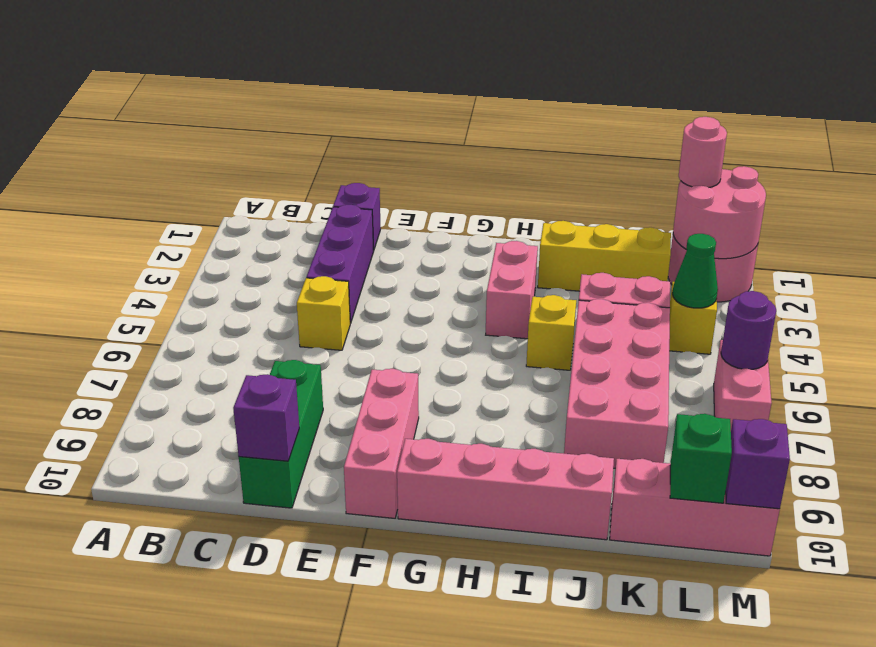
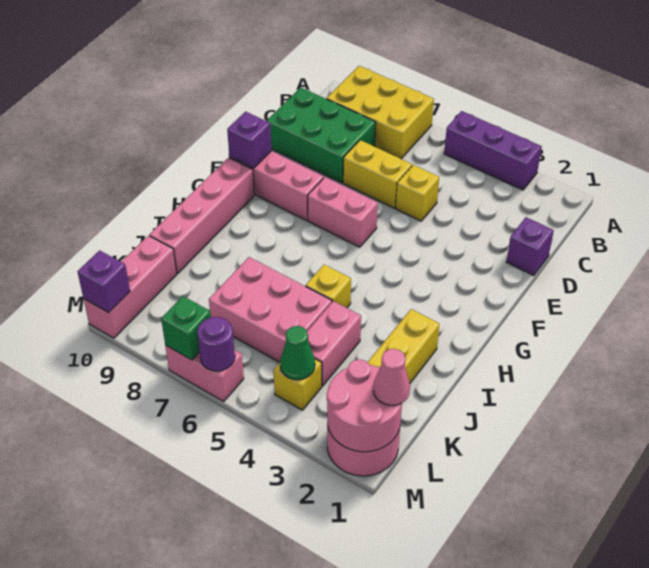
none -> yellow 2x3 brick [327,66,434,159]
purple 1x3 brick [306,205,374,323] -> purple 1x3 brick moved to [444,111,542,190]
none -> yellow 1x2 brick [343,140,412,208]
green 1x3 brick [239,360,323,508] -> green 2x3 brick [267,88,376,183]
purple 1x1 brick [233,374,299,461] -> purple 1x1 brick moved to [227,112,271,168]
pink 1x2 brick [486,241,538,339] -> pink 1x2 brick moved to [308,177,378,247]
pink 2x4 brick [564,299,670,468] -> pink 2x3 brick [209,257,332,362]
pink 1x1 round brick [679,117,727,187] -> pink 1x1 cone [373,349,410,406]
green 1x1 brick [670,414,732,503] -> green 1x1 brick moved to [161,296,211,360]

